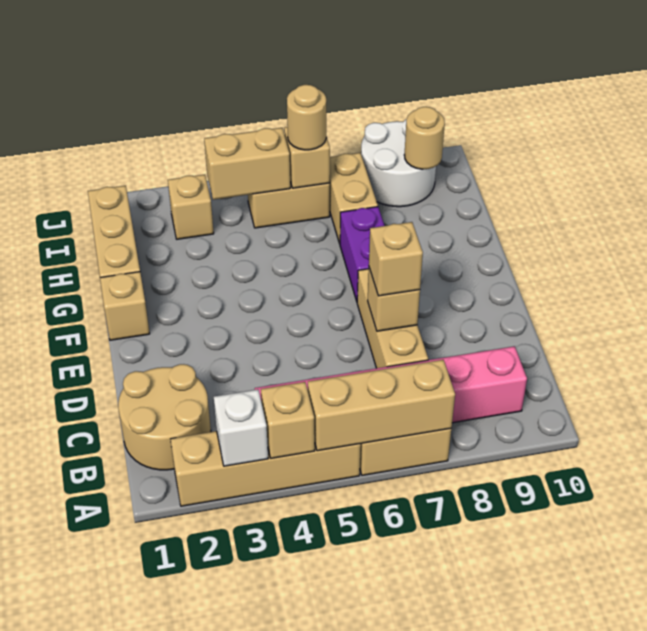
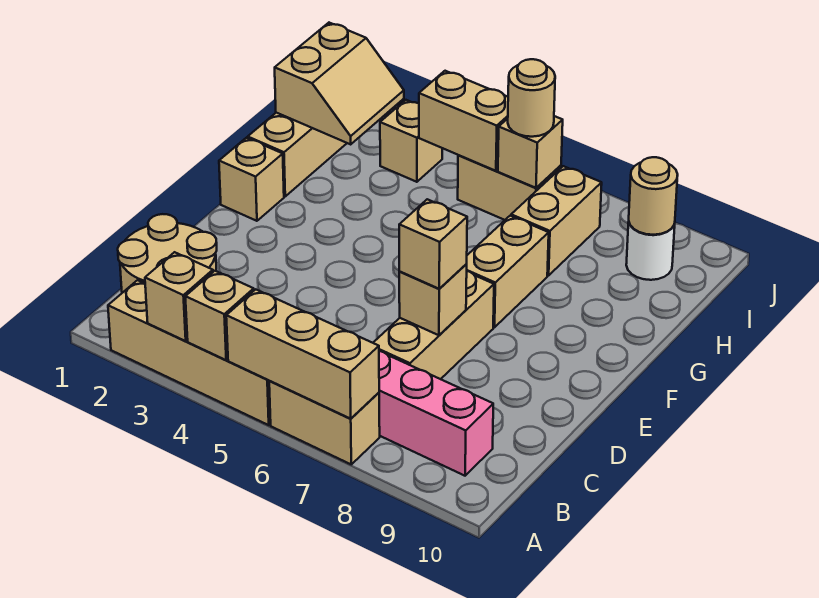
white 1x1 brick [214,389,268,466] -> tan 1x1 brick [145,252,213,341]
purple 1x2 brick [340,207,385,301] -> tan 1x2 brick [467,216,549,327]
none -> tan 2x2 slope [275,23,404,144]
white 2x2 round brick [361,120,436,207] -> white 1x1 round brick [626,222,675,280]

